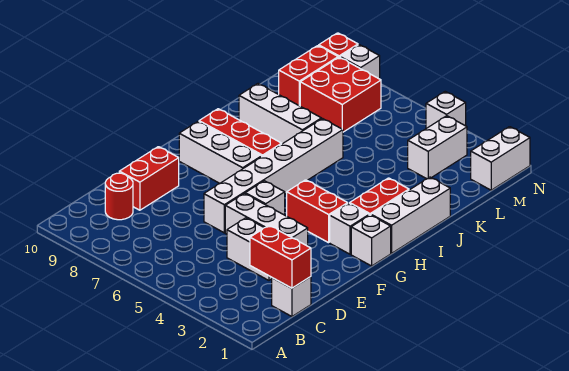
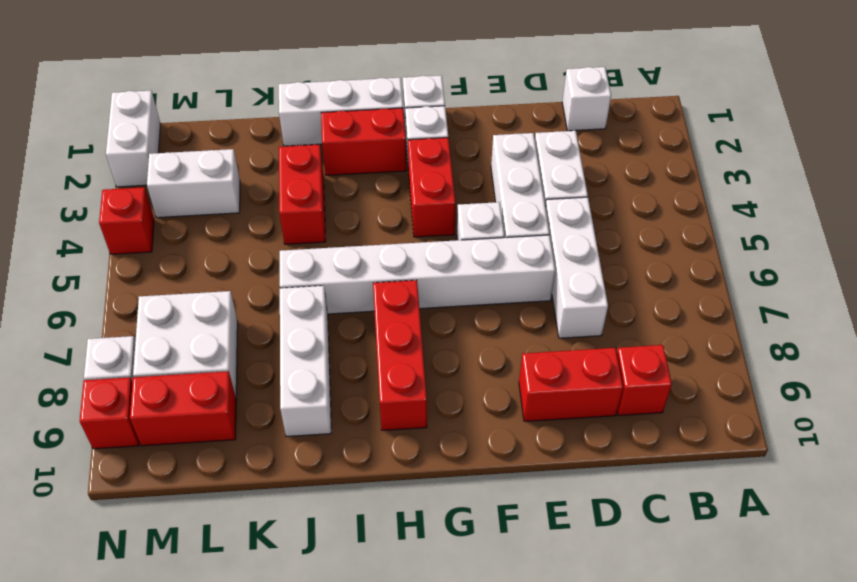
red 1x2 brick [250,226,311,288] -> red 1x2 brick moved to [279,144,326,244]
red 1x1 round brick [105,173,133,220] -> red 1x1 brick [617,345,672,416]
white 1x3 brick [179,121,262,183] -> white 1x3 brick moved to [545,197,608,338]
red 2x2 brick [300,57,381,132] -> white 2x2 brick [133,291,238,397]
white 1x2 brick [471,127,530,190] -> white 1x2 brick turned to [106,91,160,187]
white 1x1 brick [426,92,466,128] -> red 1x1 brick [99,187,154,254]

